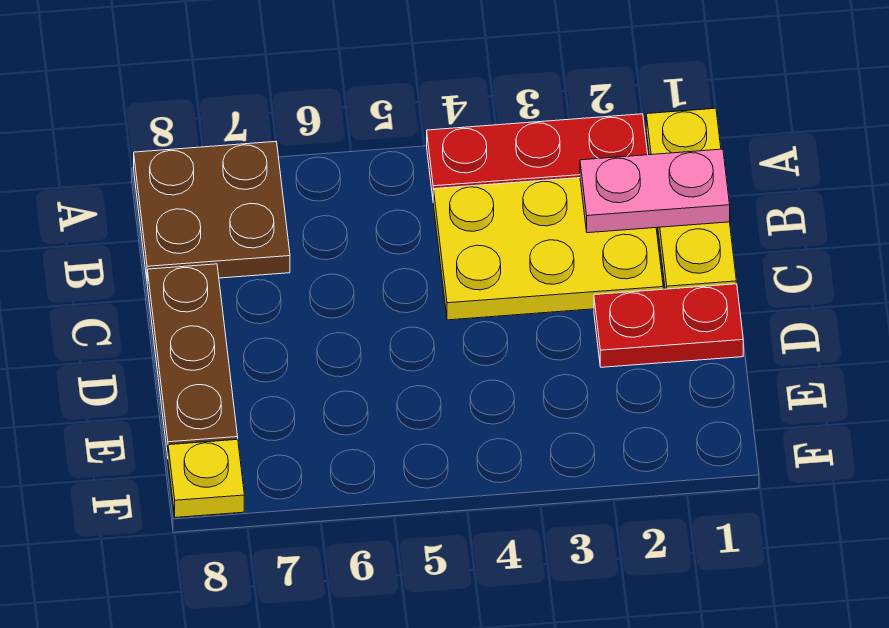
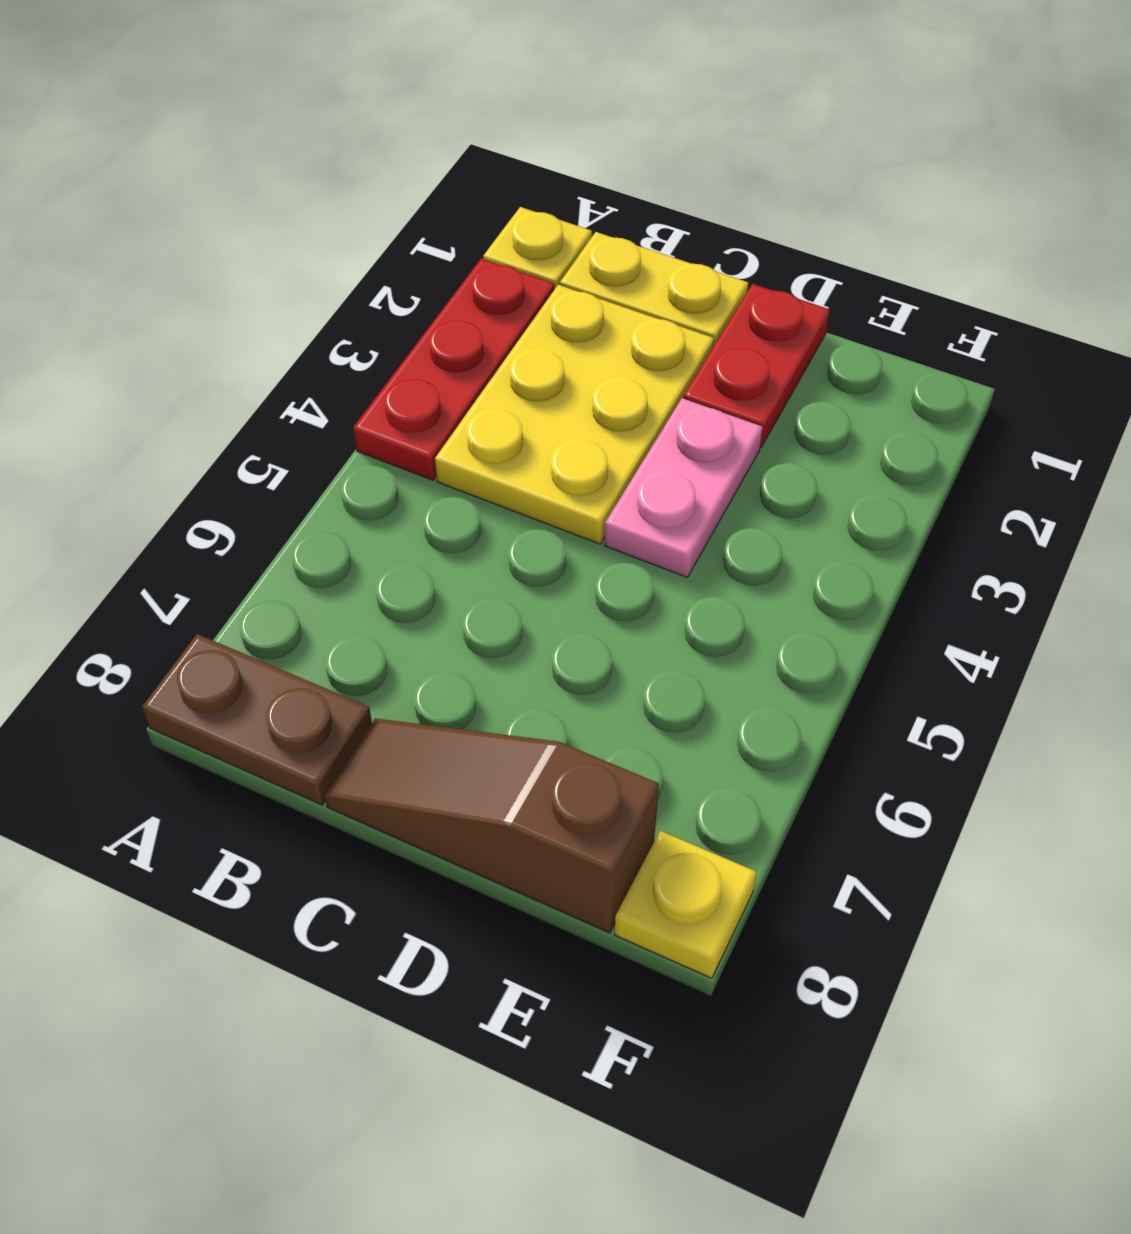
brown 2x2 plate [134,142,290,278] -> brown 1x2 plate [142,634,372,805]
pink 1x2 plate [580,149,730,233] -> pink 1x2 plate moved to [604,398,763,577]
brown 1x3 plate [147,264,238,456] -> brown 1x3 slope [325,718,659,933]

